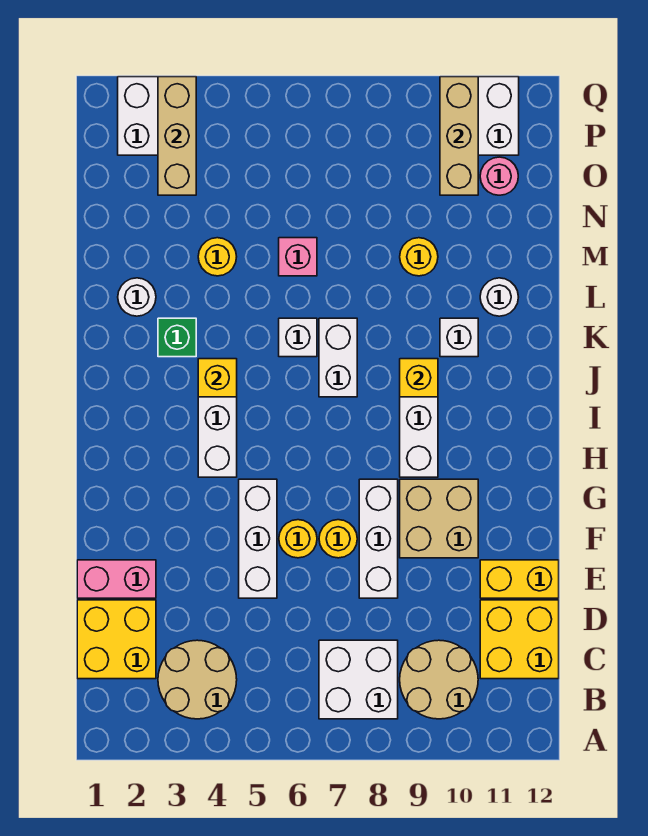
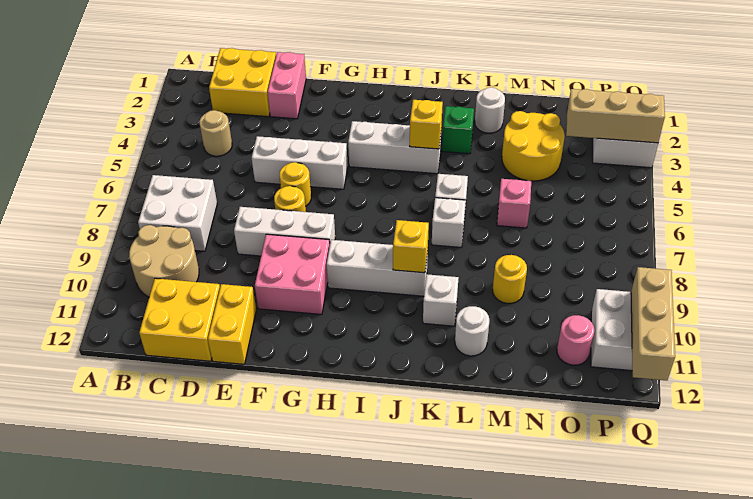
tan 2x2 round brick [158,640,237,719] -> tan 1x1 round brick [200,110,232,156]
tan 2x2 brick [400,479,478,558] -> pink 2x2 brick [255,234,330,314]
white 1x2 brick [319,318,357,397] -> white 1x1 brick [432,198,466,248]
yellow 1x1 round brick [198,238,237,276] -> yellow 2x2 round brick [502,111,565,181]
tan 1x3 brick [440,77,478,195] -> tan 1x3 brick turned to [631,267,675,380]

